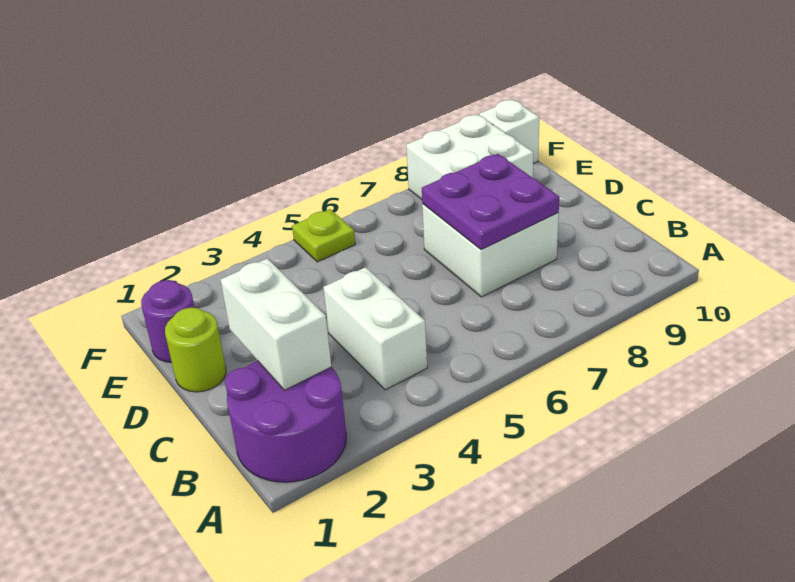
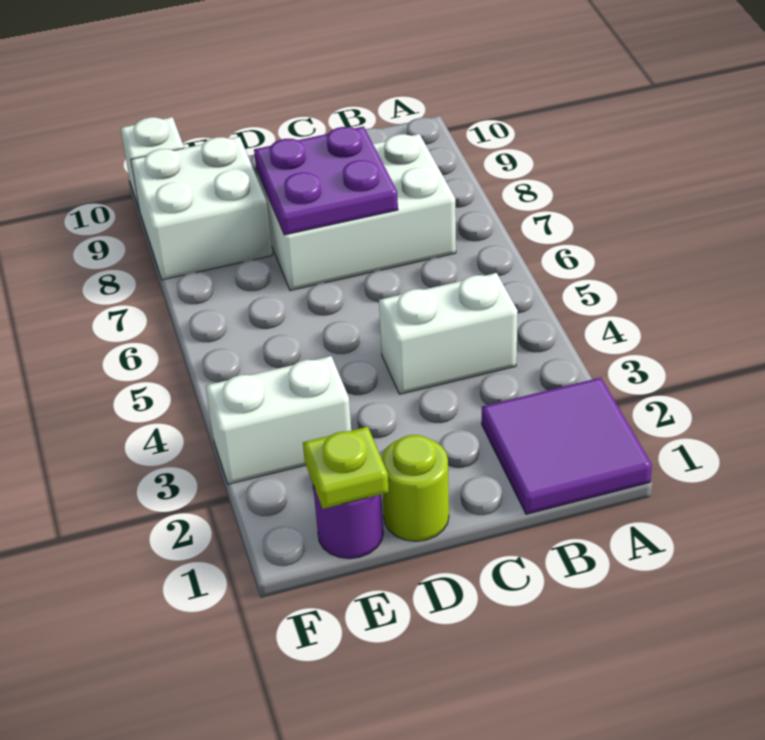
purple 2x2 round brick [225,361,346,482] -> purple 2x2 tile [482,378,652,514]
white 1x2 brick [220,259,331,390] -> white 1x2 brick moved to [206,356,351,484]
white 2x2 brick [422,204,559,297] -> white 2x3 brick [256,134,456,290]
lime 1x1 plate [292,209,355,262] -> lime 1x1 plate moved to [303,427,389,509]

